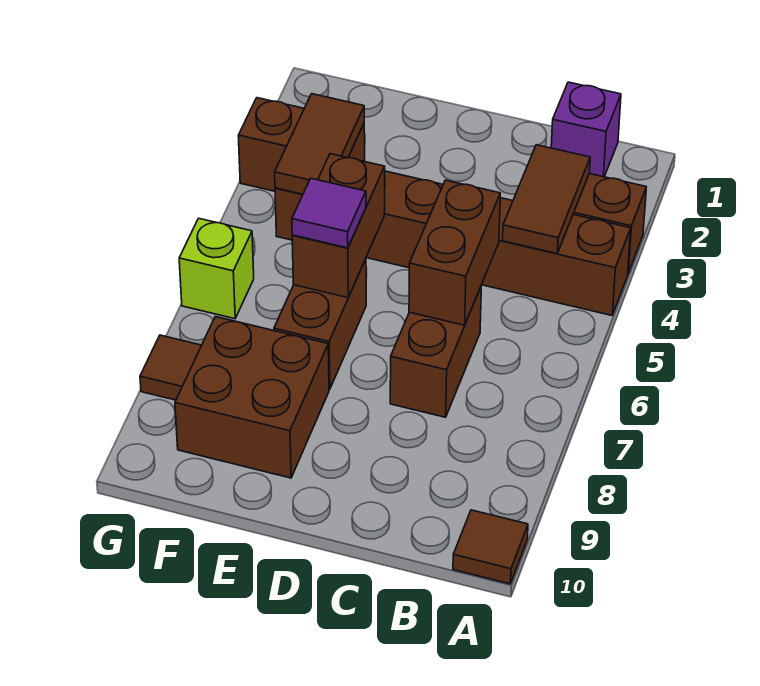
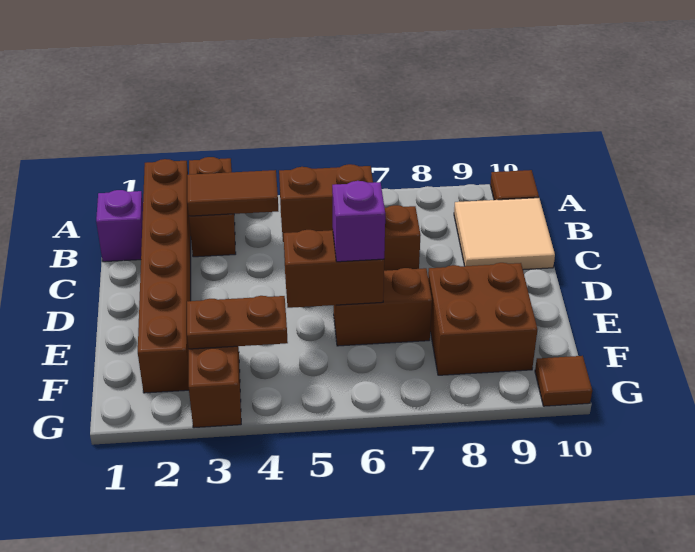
brown 1x6 brick [275,171,631,315] -> brown 1x6 brick moved to [138,159,191,393]
none -> tan 2x2 tile [454,198,555,270]
purple 1x1 tile [292,178,366,248] -> purple 1x1 brick [332,181,385,262]
brown 1x2 tile [275,94,364,194] -> brown 1x2 plate [187,296,288,349]
lime 1x1 brick [179,218,254,319] -> none
brown 1x1 tile [140,335,202,400] -> brown 1x1 tile moved to [535,356,592,406]

